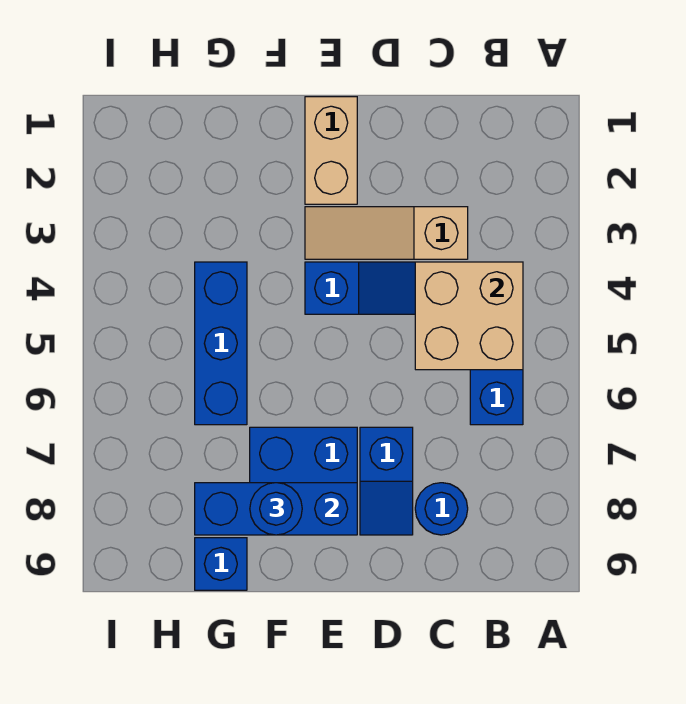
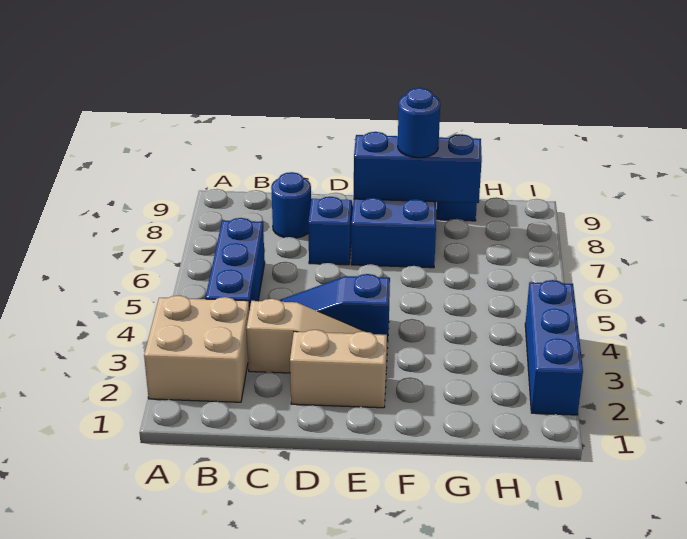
tan 2x2 brick [415,262,523,370] -> tan 2x2 brick moved to [144,295,250,402]
tan 1x2 brick [305,97,357,204] -> tan 1x2 brick turned to [290,330,387,408]
blue 1x3 brick [195,262,247,425] -> blue 1x3 brick moved to [525,280,583,415]

